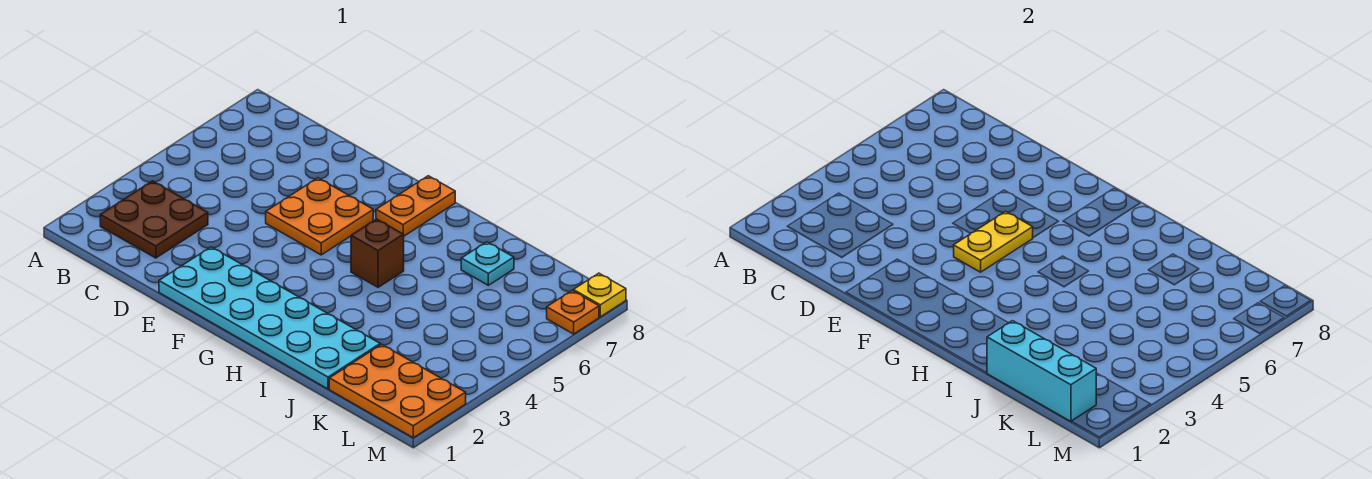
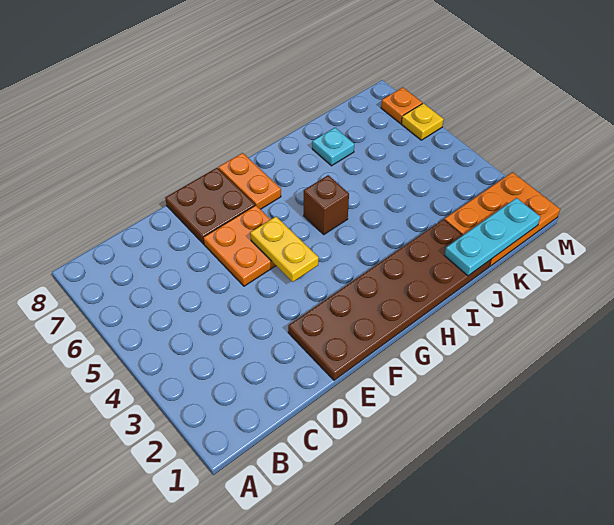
brown 2x2 plate [100,181,208,258] -> brown 2x2 plate moved to [165,168,255,244]
cyan 2x6 plate [159,247,380,389] -> brown 2x6 plate [288,219,491,380]
cyan 1x3 brick [987,321,1096,421] -> cyan 1x3 plate [444,198,540,276]
yellow 1x1 plate [573,273,626,317] -> yellow 1x1 plate moved to [402,103,444,140]

